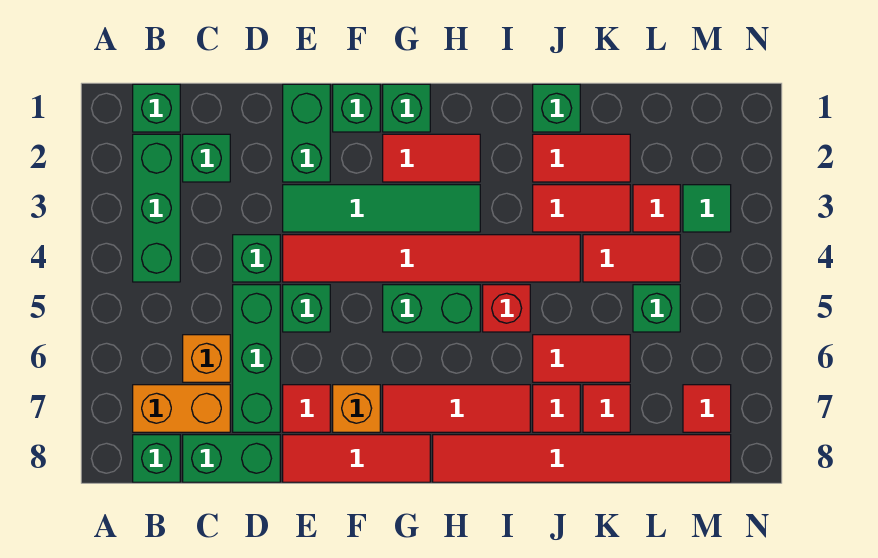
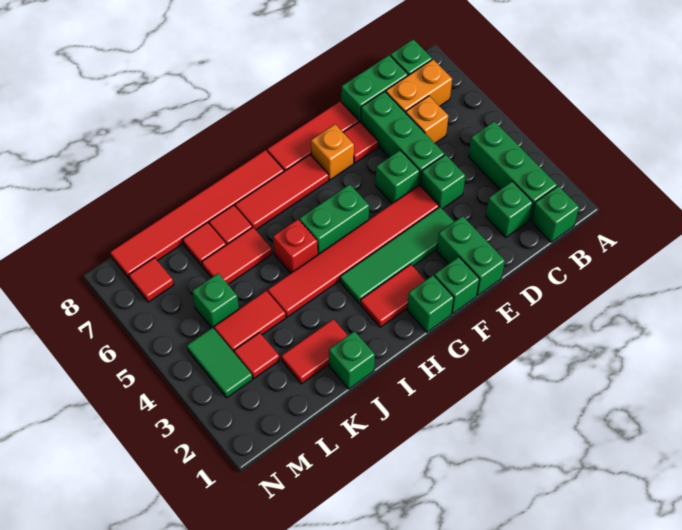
red 1x2 tile [533,185,630,232] -> none
green 1x1 tile [683,185,731,232] -> green 1x2 tile [187,327,252,398]

